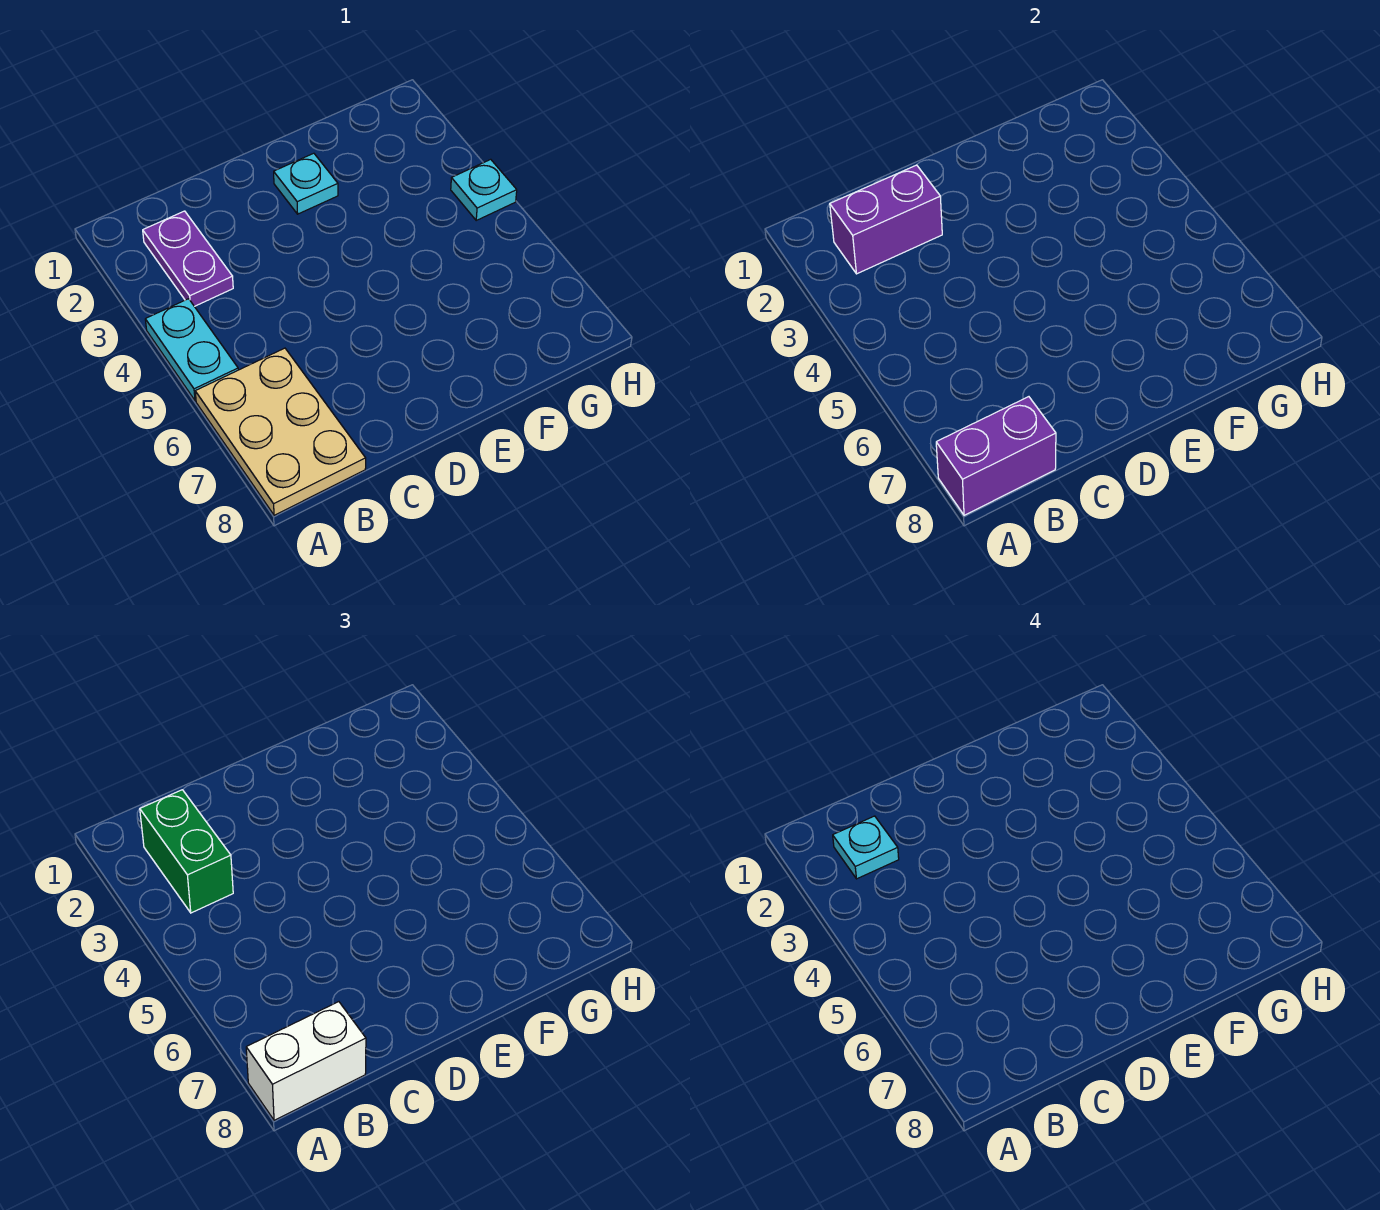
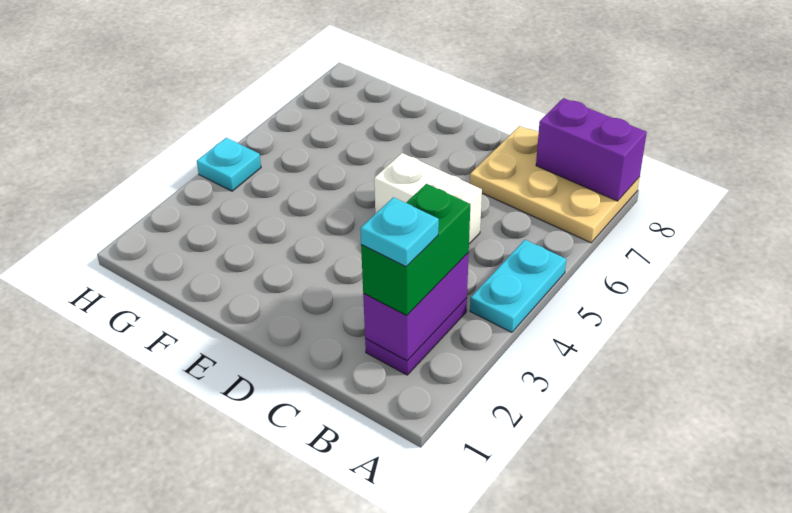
tan 2x3 plate [195,348,366,515] -> tan 2x3 plate turned to [470,126,640,243]
white 1x2 brick [246,1002,366,1120] -> white 1x2 brick moved to [374,153,482,244]
purple 1x2 brick [830,165,942,274] -> purple 1x2 brick turned to [363,253,469,361]
cyan 1x1 plate [274,153,338,214] -> none

